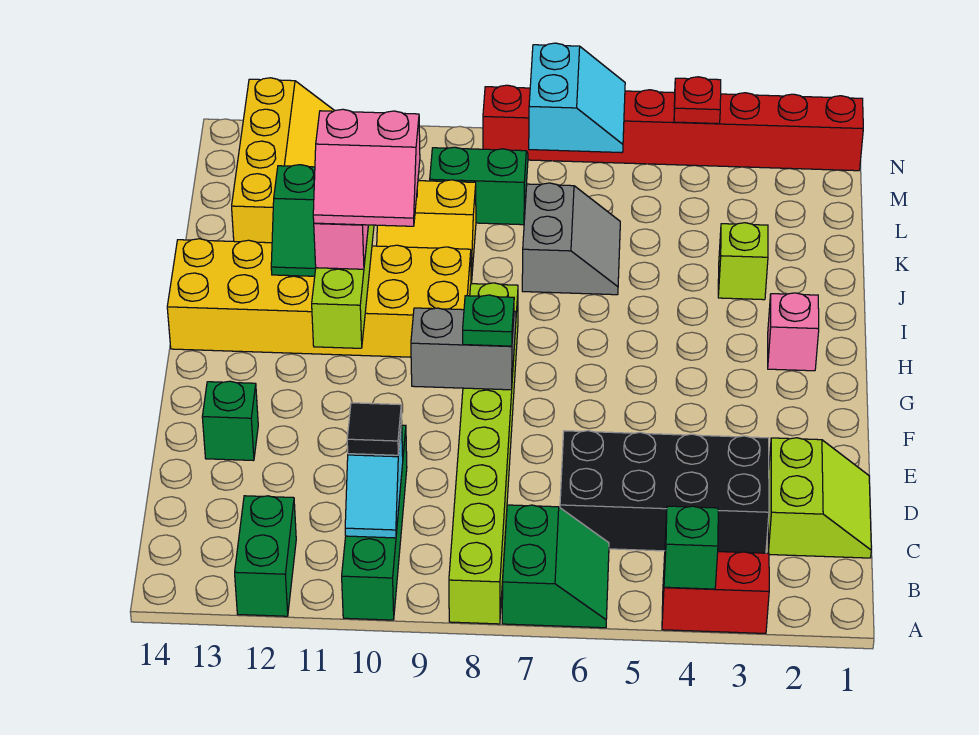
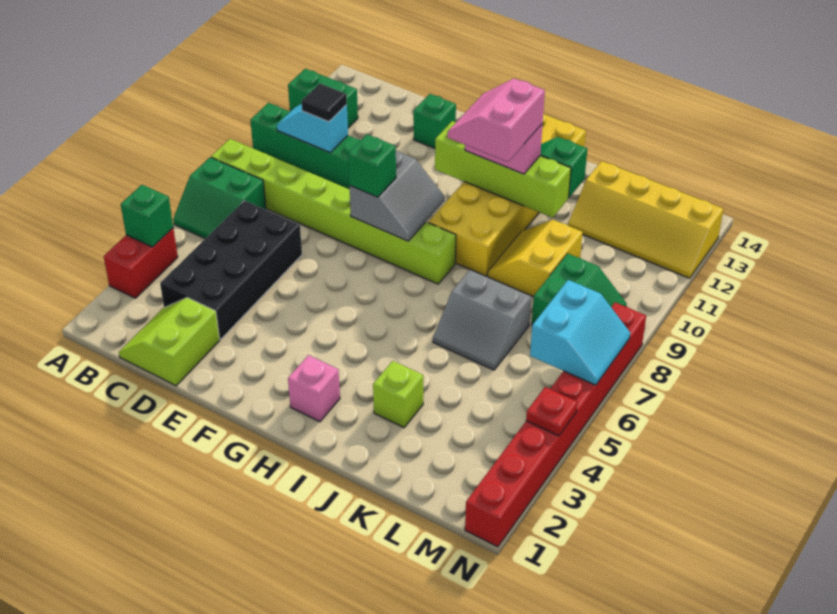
lime 2x2 slope [768,438,871,558] -> lime 2x2 slope turned to [119,298,220,386]
green 1x1 plate [463,295,514,346] -> green 1x1 brick [348,134,396,197]
cyan 2x2 slope [529,43,625,153] -> cyan 2x2 slope turned to [530,280,630,385]

